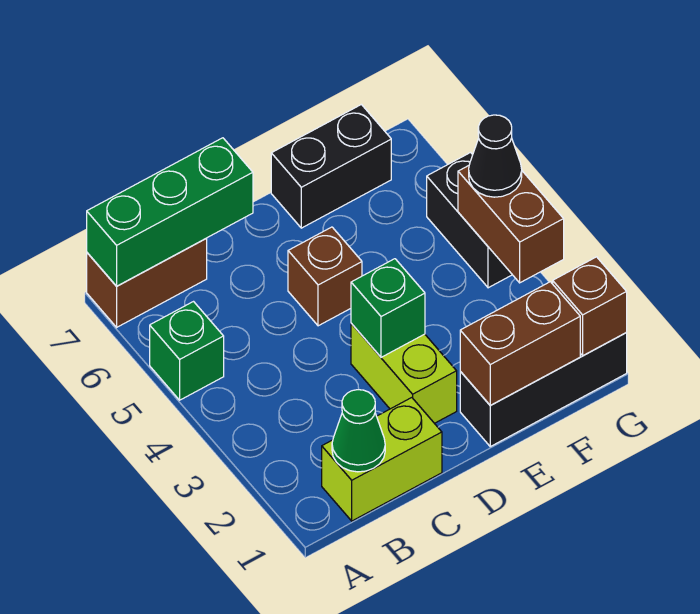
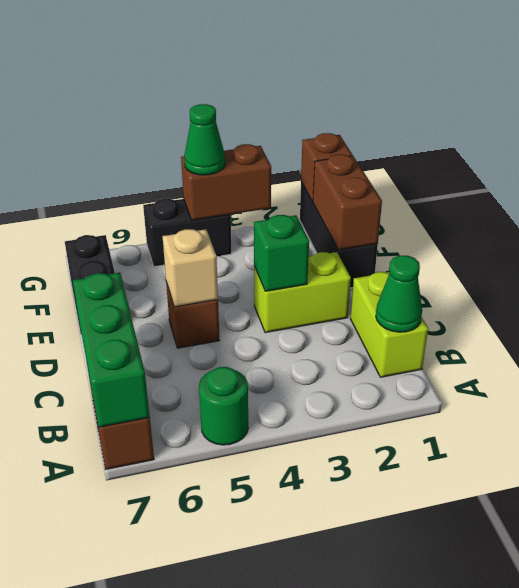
green 1x1 brick [150,302,224,400] -> green 1x1 round brick [199,367,248,445]
none -> tan 1x1 brick [162,229,218,307]
black 1x1 cone [469,115,522,197] -> green 1x1 cone [184,104,225,175]

